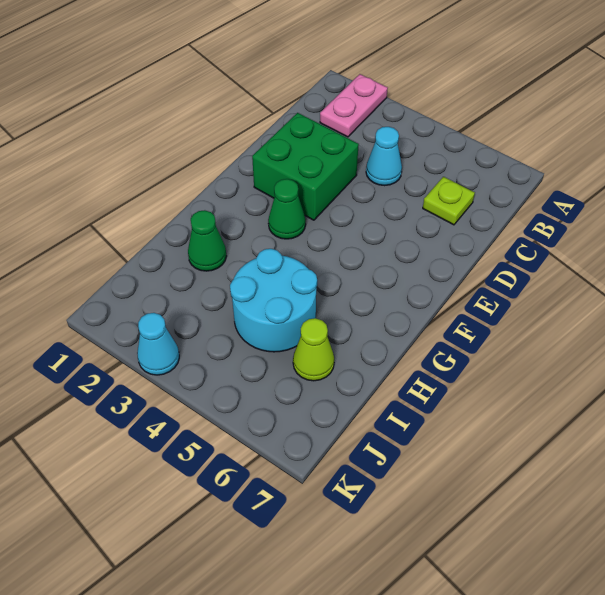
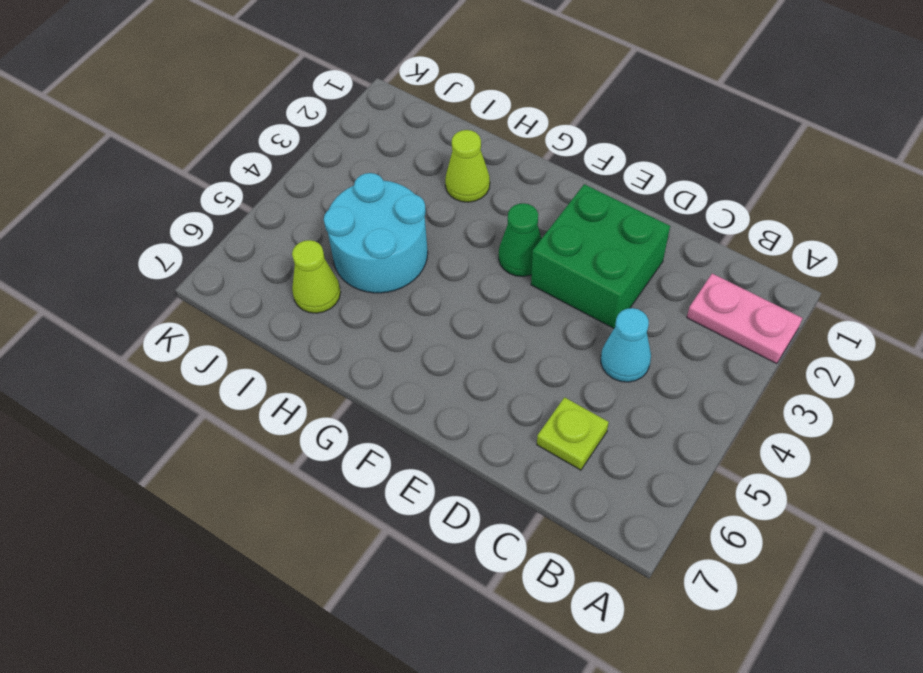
green 1x1 cone [188,210,226,271] -> lime 1x1 cone [445,130,490,202]
cyan 1x1 cone [137,313,179,375] -> none

